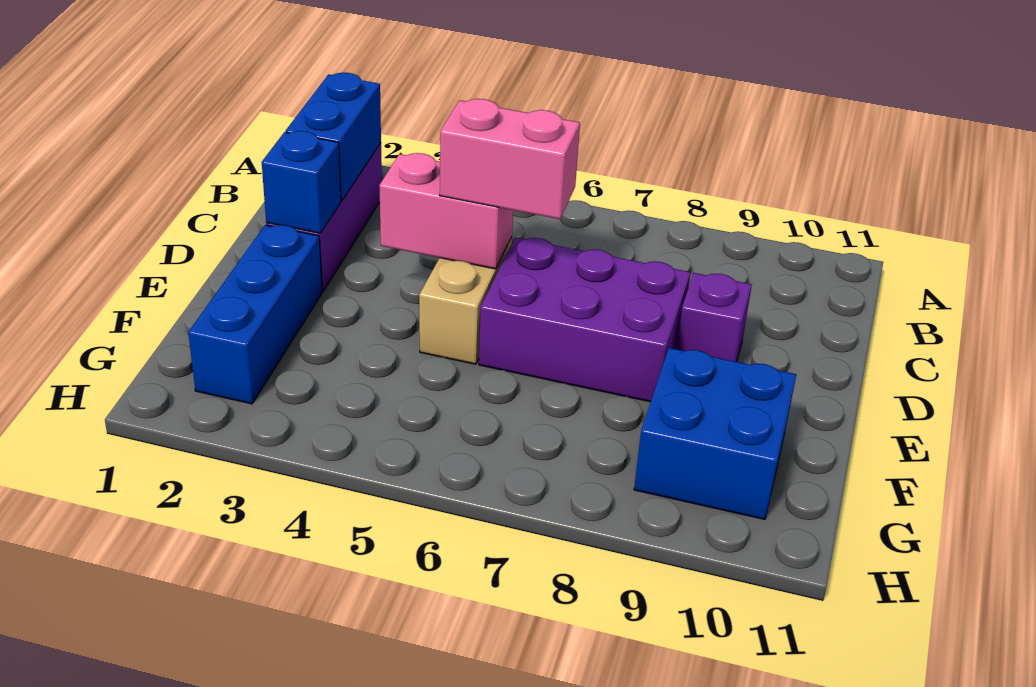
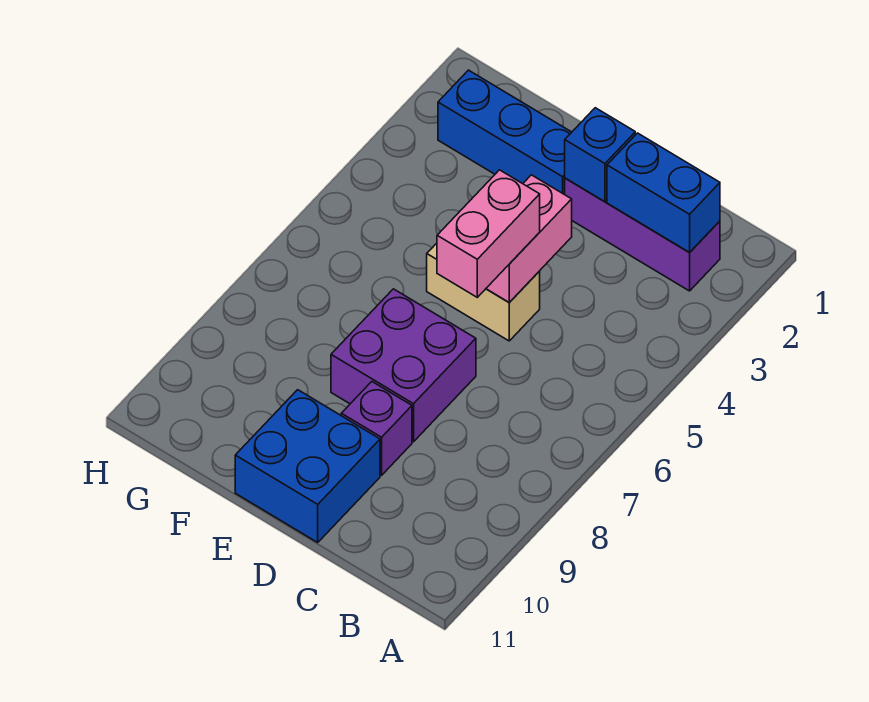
purple 2x3 brick [479,238,691,402] -> purple 2x2 brick [331,289,476,442]
blue 2x2 brick [634,348,796,519] -> blue 2x2 brick moved to [235,390,380,542]

